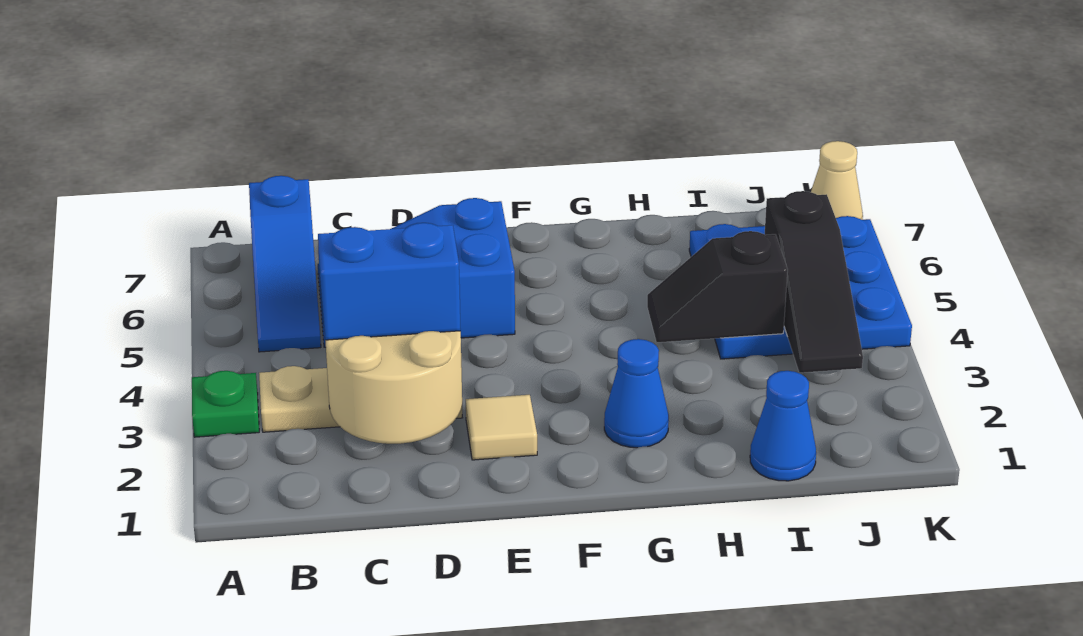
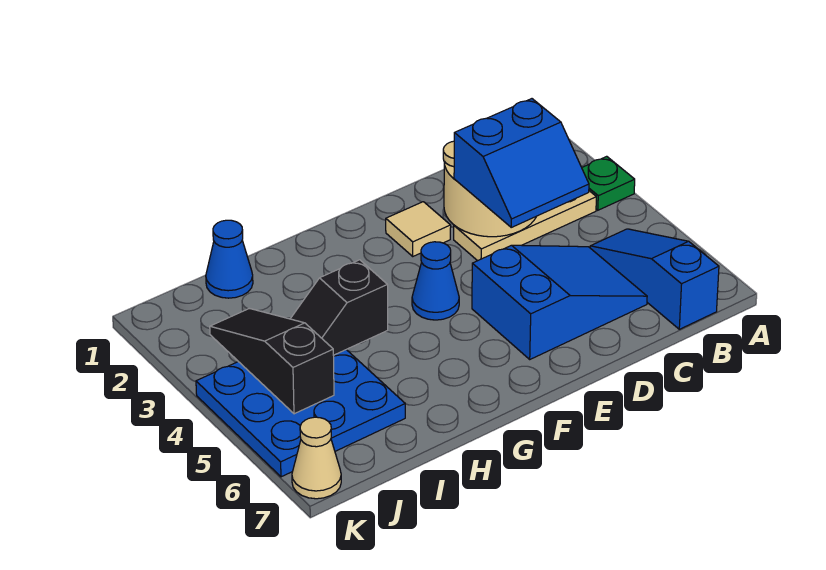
blue 1x1 cone [604,339,669,448] -> blue 1x1 cone moved to [412,242,459,320]
black 1x2 slope [647,231,788,342] -> black 1x2 slope turned to [290,260,388,355]

